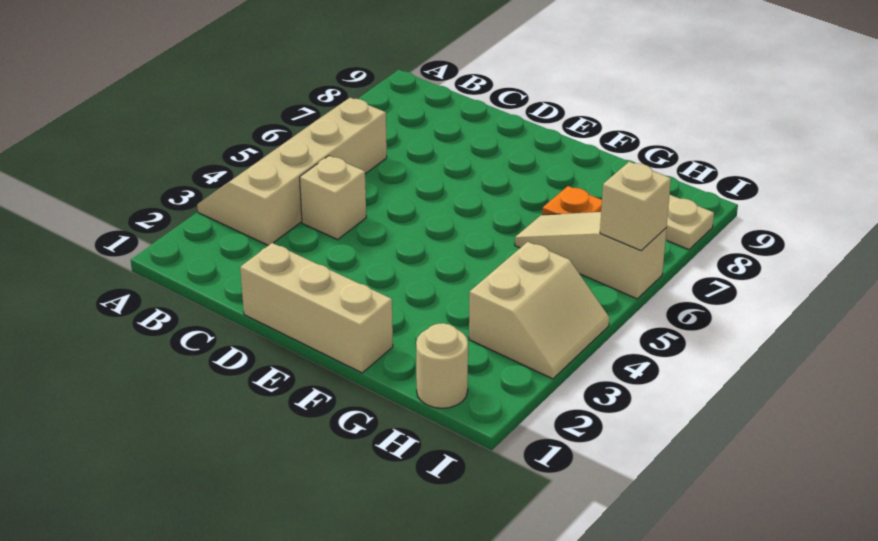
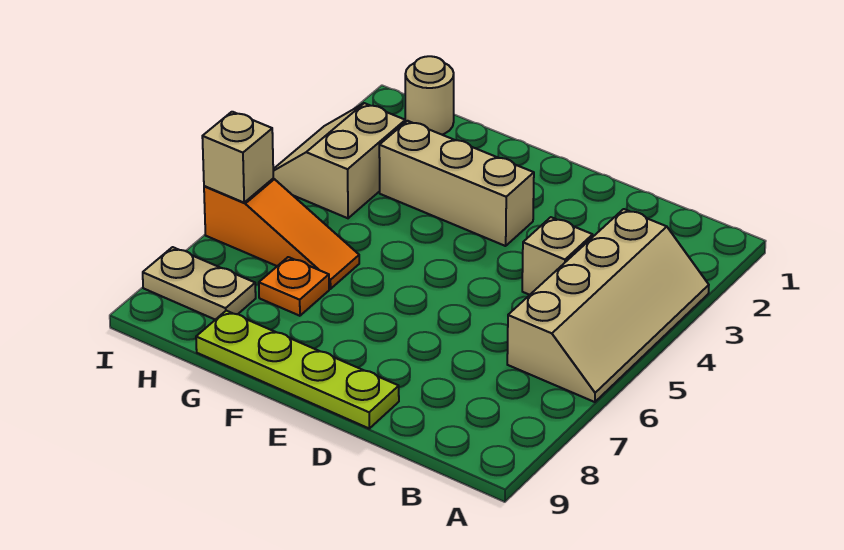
tan 1x3 brick [240,243,393,373] -> tan 1x3 brick moved to [379,121,534,246]
none -> lime 1x4 plate [196,311,399,428]
tan 1x3 slope [515,212,667,299] -> orange 1x3 slope [204,179,359,289]

